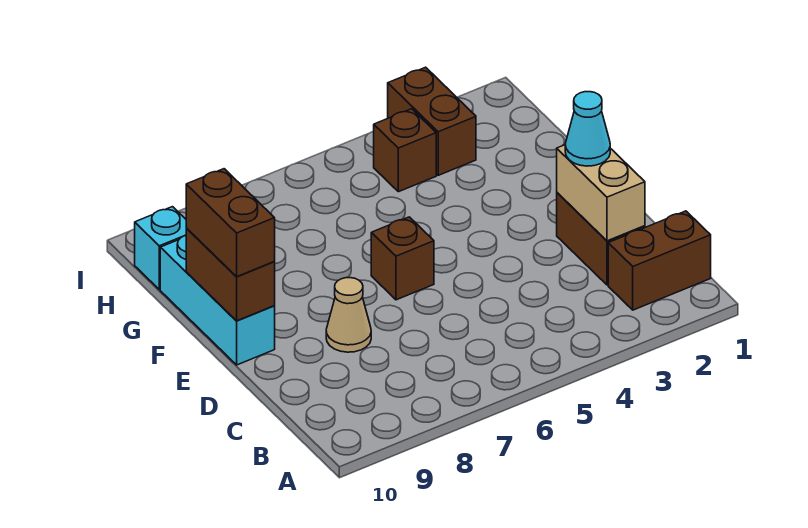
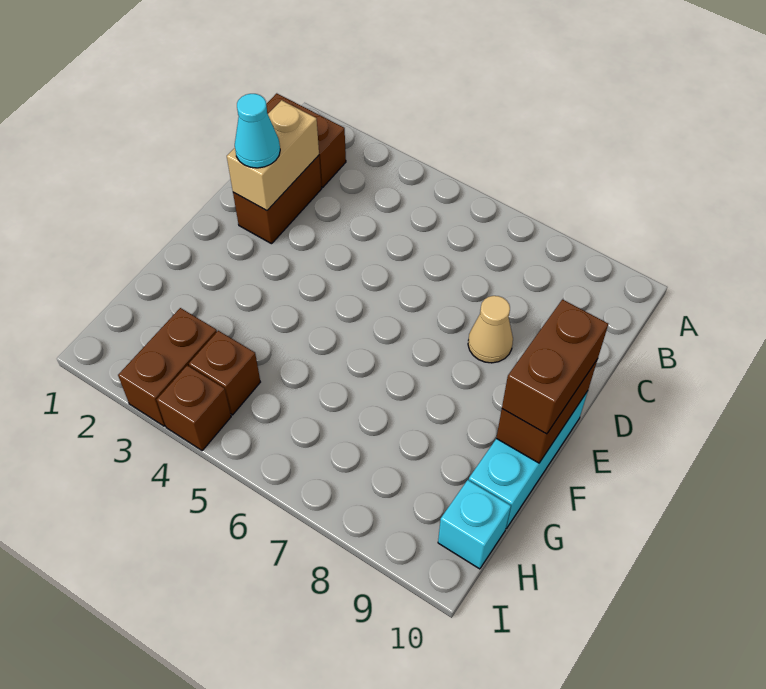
brown 1x1 brick [371,217,434,300] -> brown 1x1 brick moved to [157,365,231,451]

